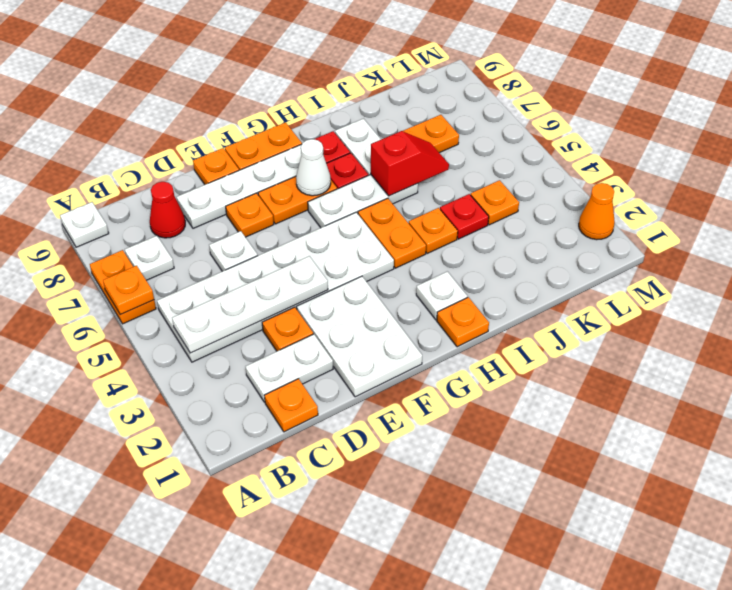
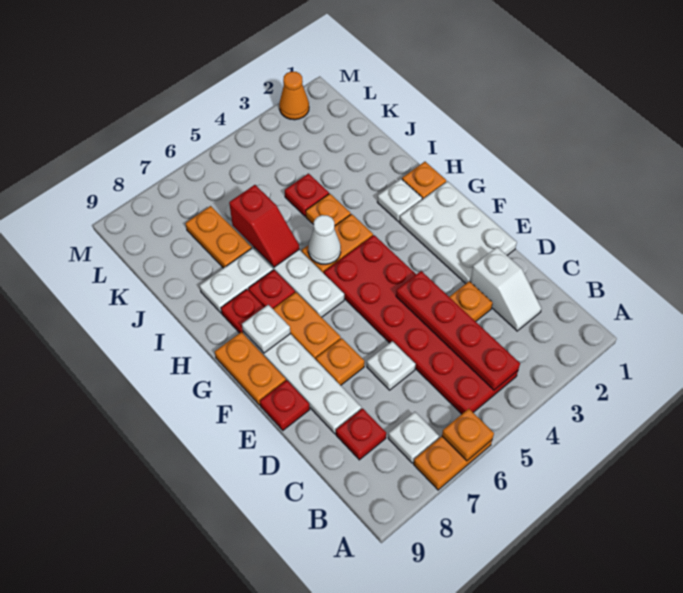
white 1x1 plate [60,202,109,247] -> white 1x1 plate moved to [242,305,290,353]
white 2x6 plate [157,212,394,362] -> red 2x6 plate [324,235,518,414]
white 1x4 plate [172,256,328,353] -> red 1x4 plate [396,271,520,390]
orange 1x1 plate [265,379,318,432] -> none
white 1x2 plate [245,334,333,402] -> white 1x2 slope [470,247,541,331]
red 1x1 cone [150,182,185,238] -> red 1x1 plate [336,408,386,460]
white 2x3 plate [297,276,422,397] -> white 2x3 plate turned to [400,181,517,284]
orange 1x1 plate [193,148,239,184] -> red 1x1 plate [260,380,310,430]
white 1x1 cone [296,139,331,196] -> white 1x1 cone moved to [308,215,341,264]
red 1x2 slope [371,131,449,196] -> red 1x2 slope turned to [229,185,299,267]
orange 1x1 plate [471,180,519,225] -> none

